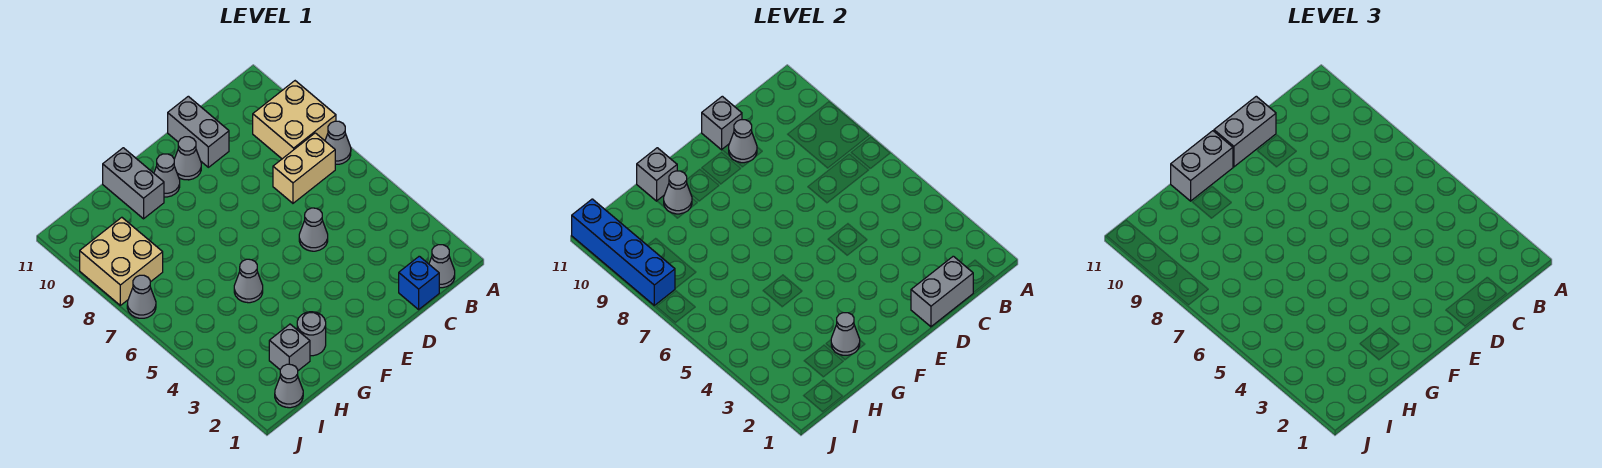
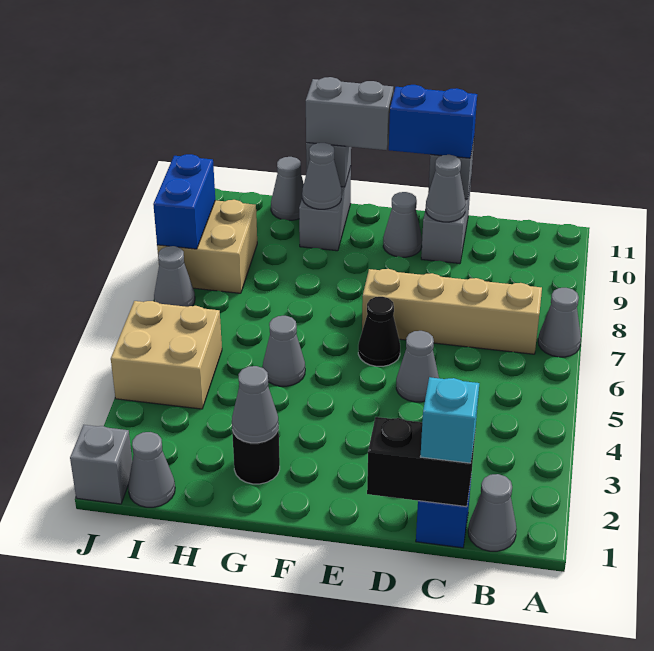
tan 2x2 brick [253,81,336,159] -> tan 2x2 brick moved to [111,301,222,409]
tan 1x2 brick [273,133,335,203] -> tan 1x4 brick [362,269,542,354]
grey 1x2 brick [911,256,973,327] -> black 1x2 brick [367,417,475,507]
none -> cyan 1x1 brick [420,377,479,463]
grey 1x2 brick [1214,96,1276,167] -> blue 1x2 brick [389,85,477,158]
none -> black 1x1 cone [358,297,400,366]
grey 1x1 cone [154,154,180,197] -> grey 1x1 cone moved to [271,157,304,220]
grey 1x1 round brick [297,312,326,356] -> black 1x1 round brick [232,426,280,484]
grey 1x1 brick [269,324,310,371] -> grey 1x1 brick moved to [70,425,132,504]
blue 1x4 brick [572,199,675,305] -> blue 1x2 brick [153,154,215,249]

